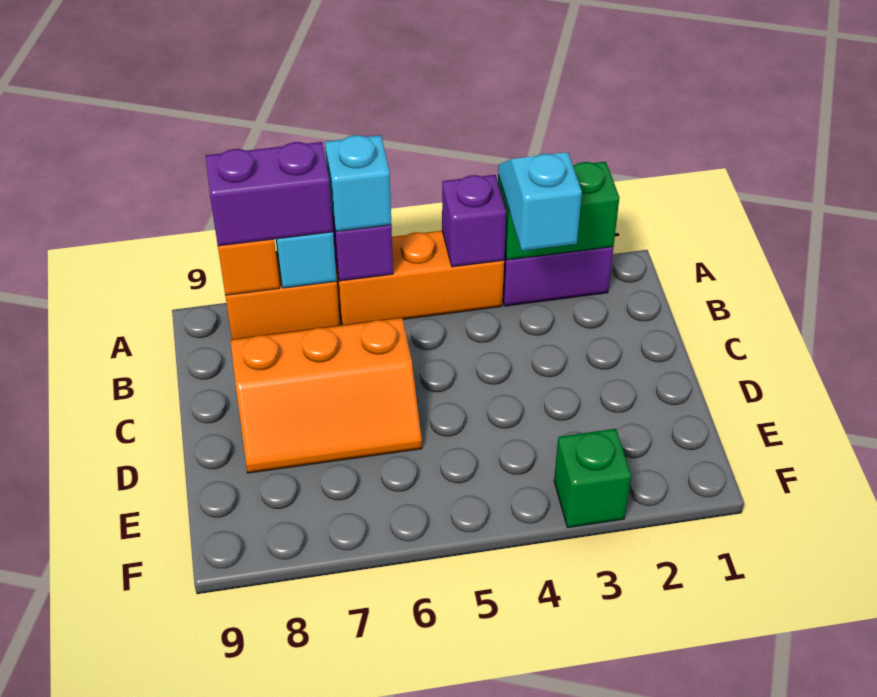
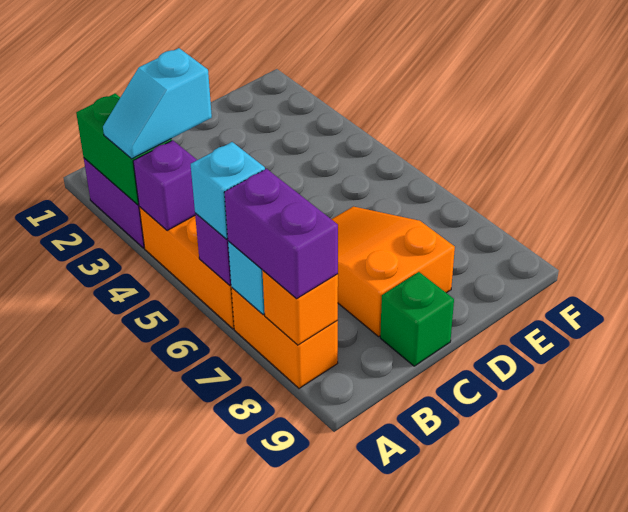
orange 2x3 slope [230,318,422,473] -> orange 2x3 slope turned to [332,207,455,337]
green 1x1 brick [554,429,631,528] -> green 1x1 brick moved to [380,272,454,366]

